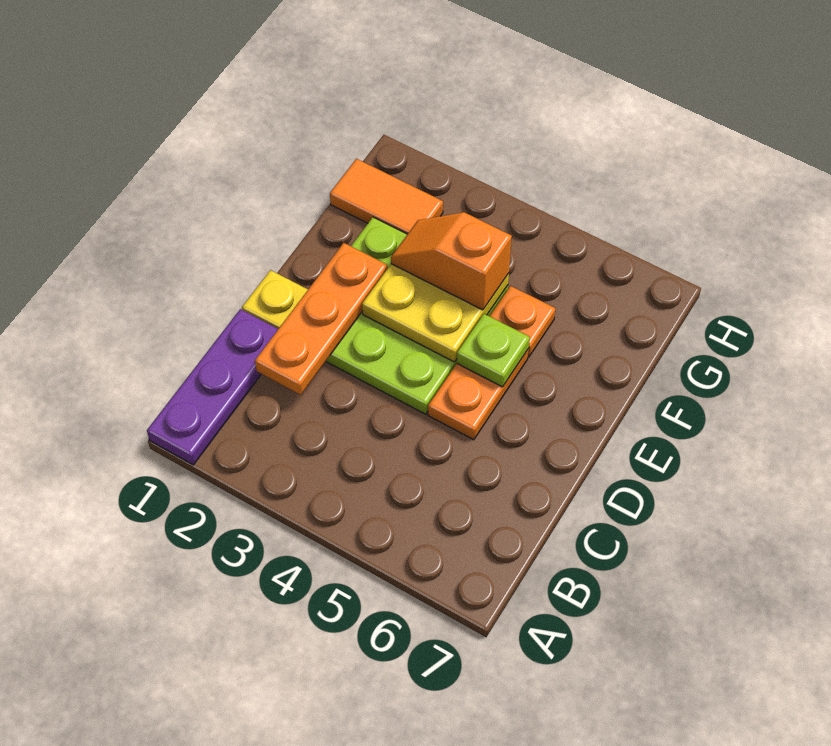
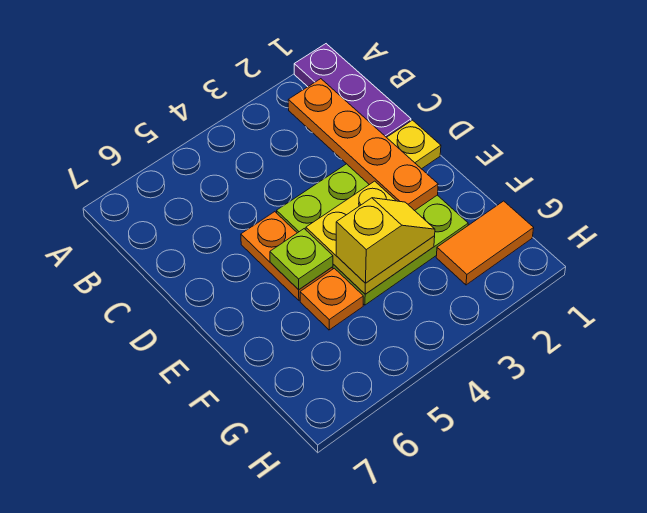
orange 1x3 plate [255,243,388,395] -> orange 1x4 plate [288,79,438,211]
orange 1x2 slope [391,212,512,310] -> yellow 1x2 slope [336,198,435,283]

